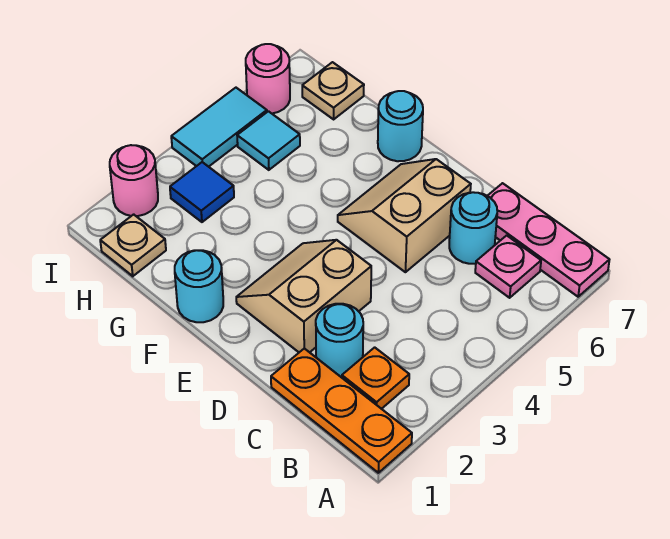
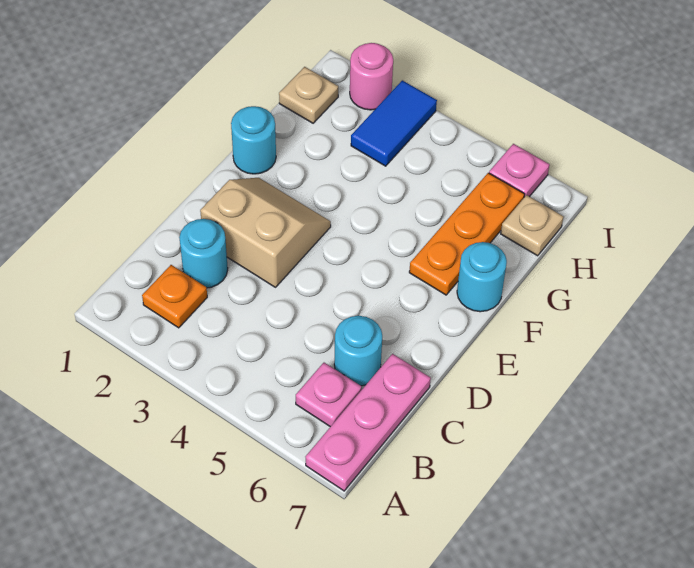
orange 1x3 plate [271,348,412,473] -> orange 1x3 plate moved to [409,173,525,295]
tan 2x2 slope [338,159,471,272] -> none
blue 1x1 tile [170,162,234,222] -> blue 1x2 tile [351,80,437,166]
cyan 1x1 tile [237,111,300,170] -> none
cyan 1x2 tile [171,88,267,167] -> none
pink 1x1 round brick [246,44,290,113] -> pink 1x1 plate [489,144,550,197]

